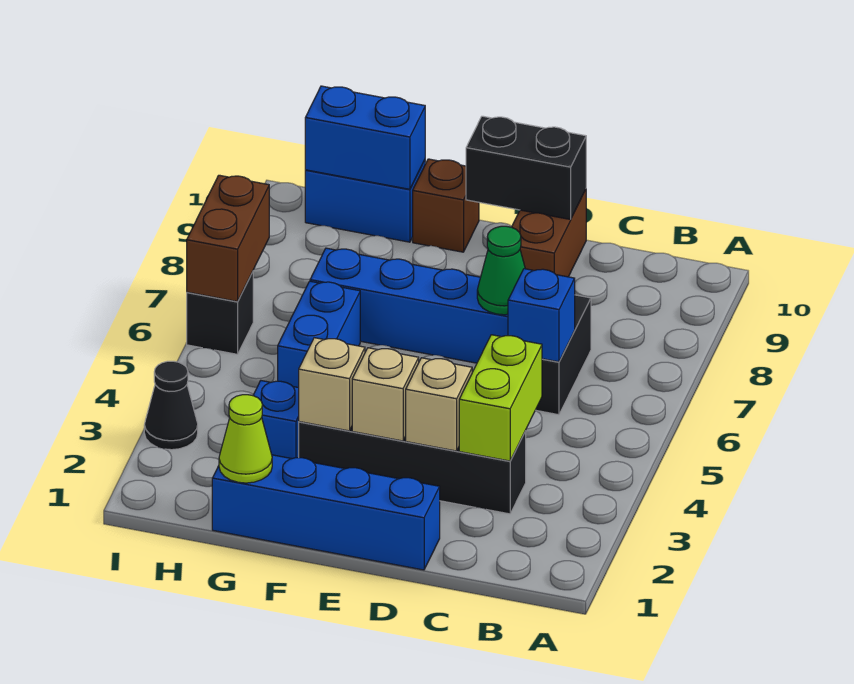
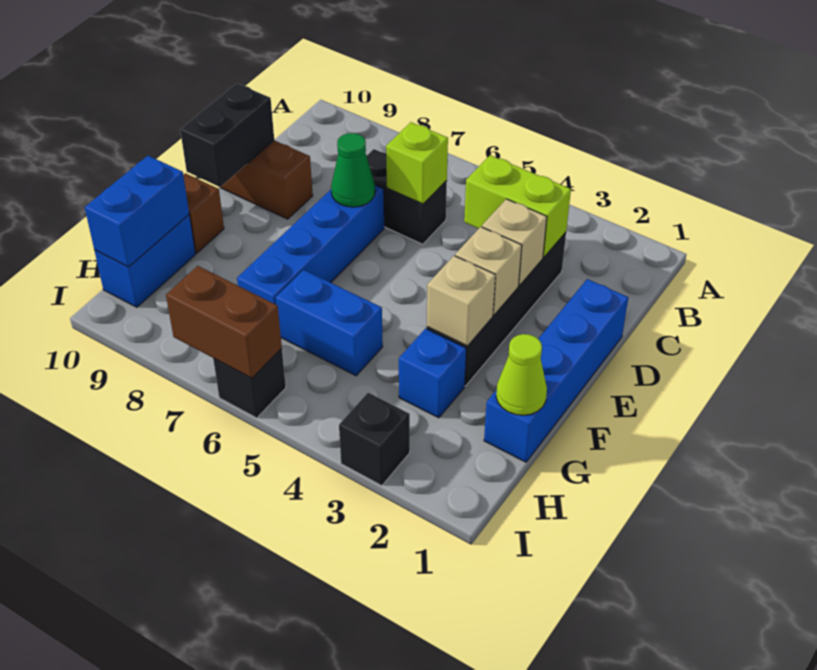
blue 1x1 brick [508,269,575,362] -> lime 1x1 brick [386,122,448,204]
black 1x1 cone [144,361,198,450] -> black 1x1 brick [339,393,410,486]

